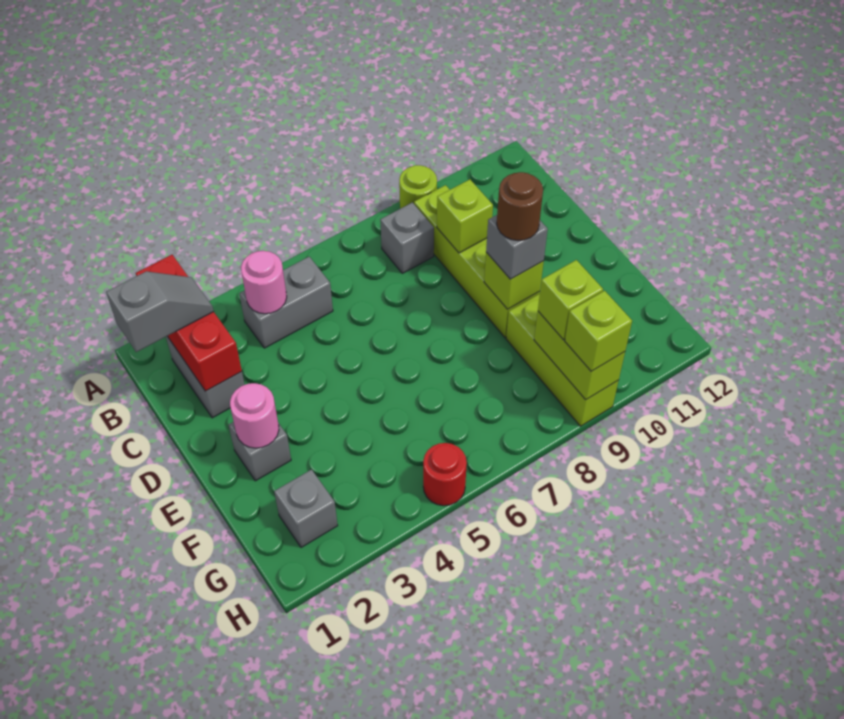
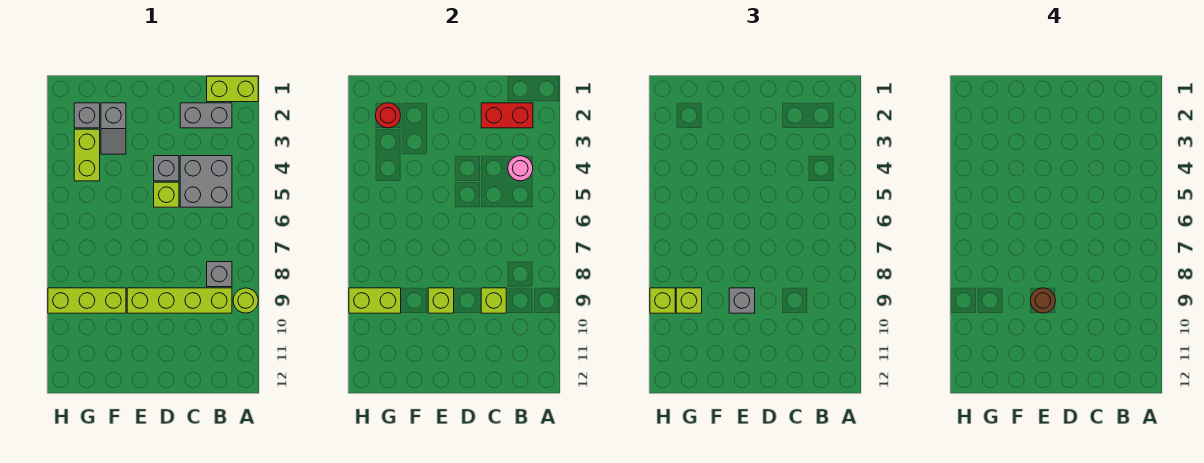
none -> lime 1x2 brick [207,76,258,102]
red 1x3 brick [136,255,242,391] -> red 1x2 brick [481,103,533,128]
grey 1x2 slope [106,271,214,352] -> grey 1x2 slope moved to [101,103,126,154]
grey 1x2 brick [239,257,333,348] -> grey 2x2 brick [180,156,232,207]
none -> lime 1x1 brick [154,182,179,207]
grey 1x1 brick [229,422,291,481] -> grey 1x1 brick moved to [154,156,179,181]
pink 1x1 round brick [230,383,279,448] -> none
none -> lime 1x2 brick [74,129,100,181]
red 1x1 round brick [423,443,467,506] -> red 1x1 round brick moved to [375,103,401,128]

